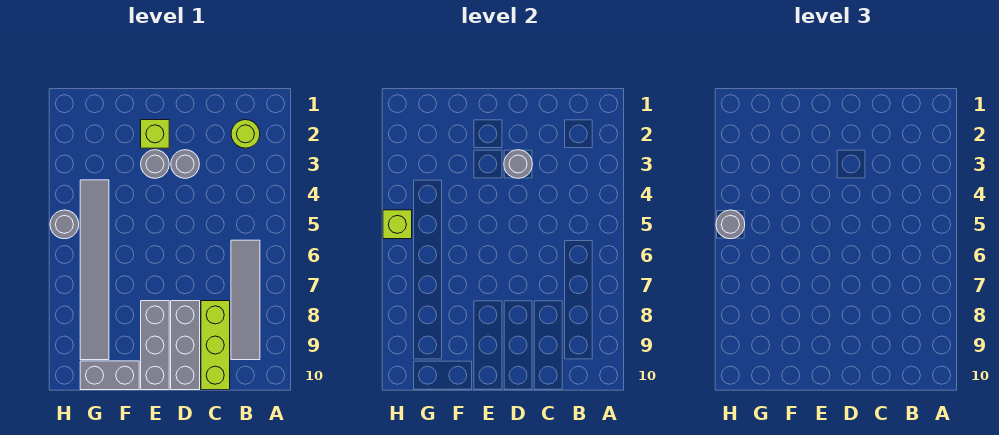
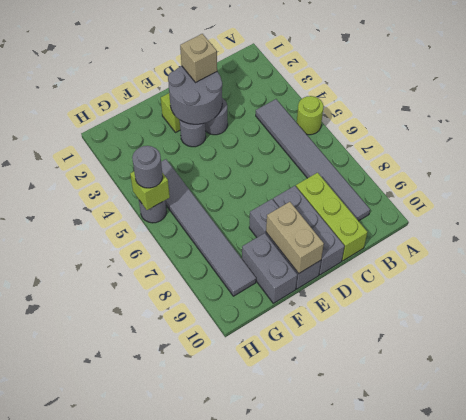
lime 1x1 round brick [231,120,260,148] -> lime 1x1 round brick moved to [297,96,324,135]
grey 1x4 tile [231,240,260,360] -> grey 1x6 tile [256,99,370,221]
none -> tan 1x1 brick [180,34,217,83]
grey 1x1 round brick [504,150,532,178] -> grey 2x2 round brick [168,66,222,124]
none -> tan 1x2 brick [266,202,324,273]
grey 1x2 brick [80,361,139,390] -> grey 1x2 brick turned to [242,233,297,303]

